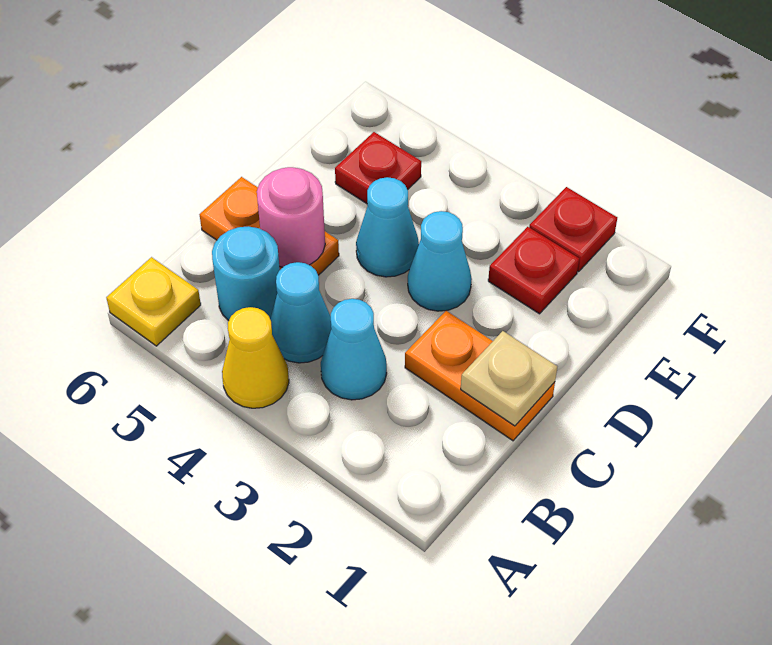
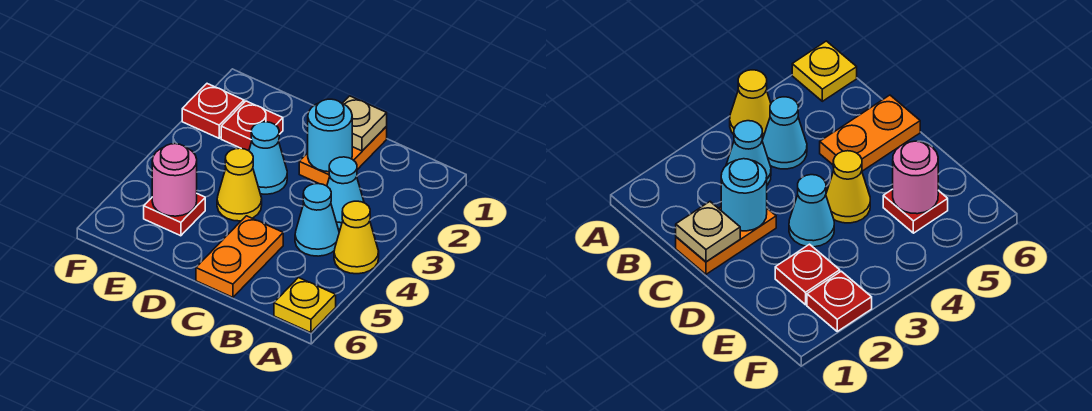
cyan 1x1 round brick [212,226,280,321] -> cyan 1x1 round brick moved to [308,99,352,172]
pink 1x1 round brick [257,167,325,267] -> pink 1x1 round brick moved to [152,144,197,216]
cyan 1x1 cone [356,177,419,277] -> yellow 1x1 cone [217,148,262,221]

